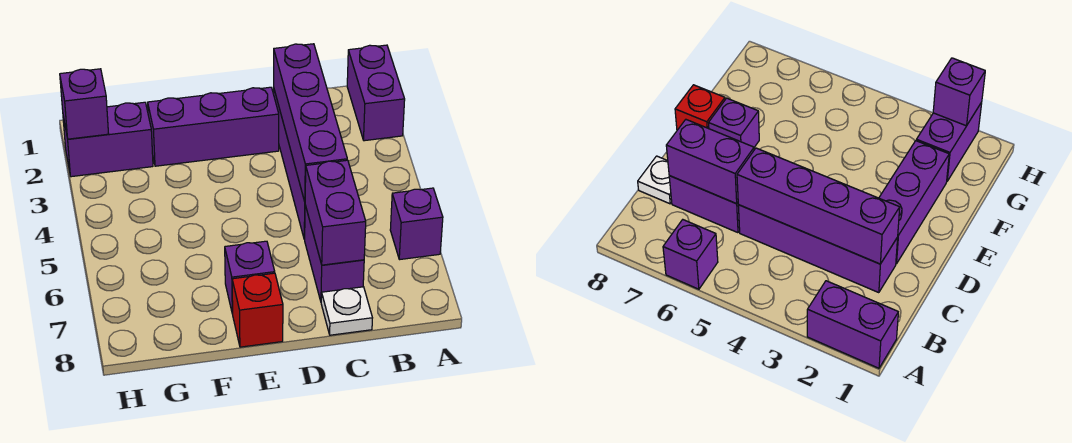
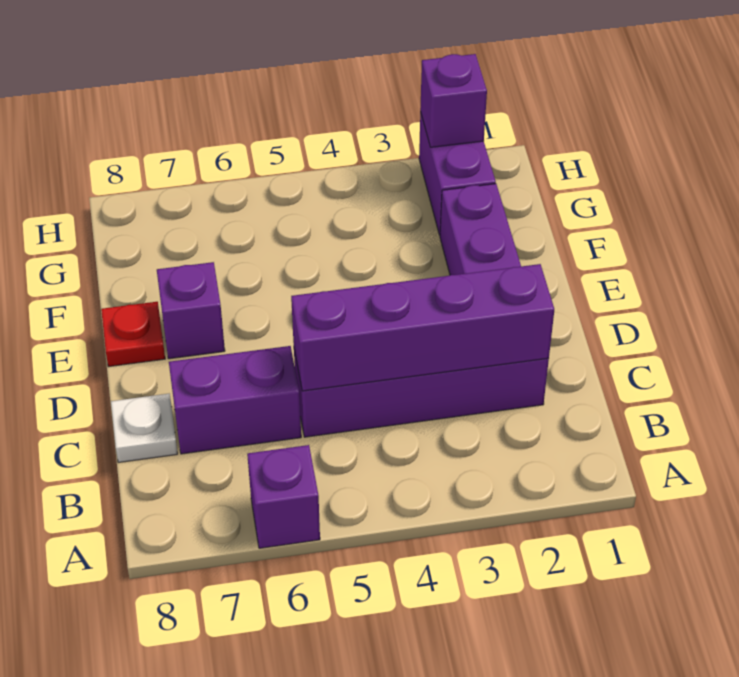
purple 1x2 brick [347,45,405,141] -> none
purple 1x2 brick [305,160,366,265] -> none
red 1x1 brick [232,273,283,347] -> red 1x1 plate [101,302,165,367]

